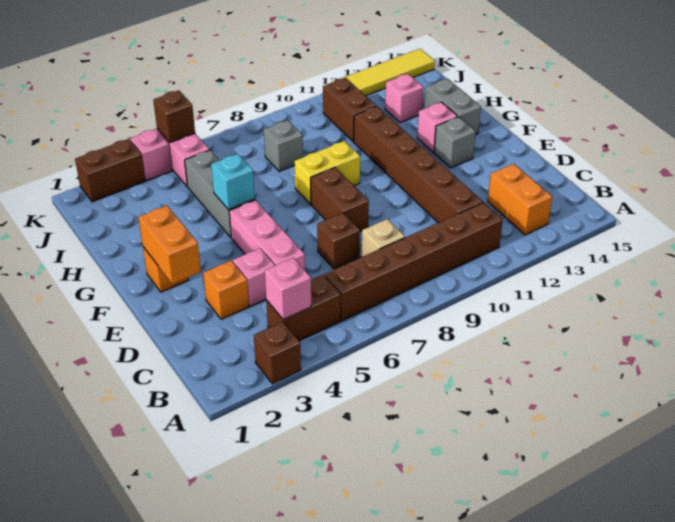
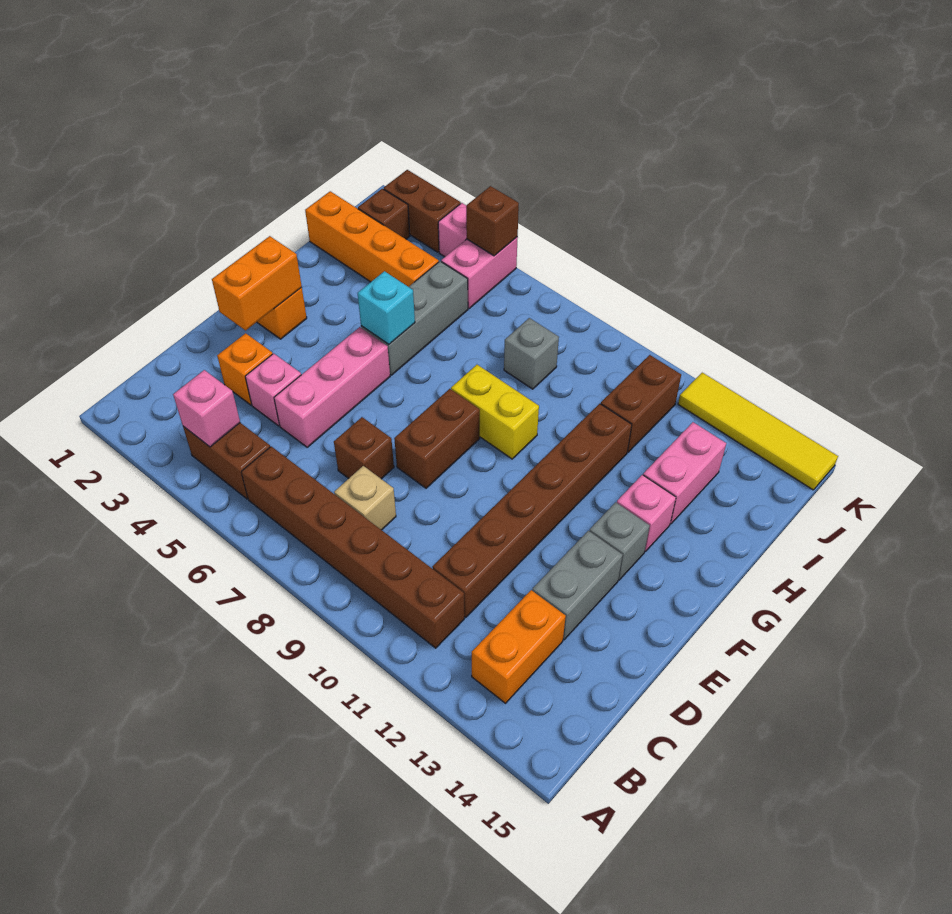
brown 1x1 brick [254,322,301,384] -> brown 1x1 brick moved to [358,189,410,239]
grey 1x2 brick [424,79,481,135] -> grey 1x2 brick moved to [532,531,623,640]
none -> orange 1x4 brick [305,191,439,287]
pink 1x1 brick [385,74,424,123] -> pink 1x2 brick [643,422,726,524]

